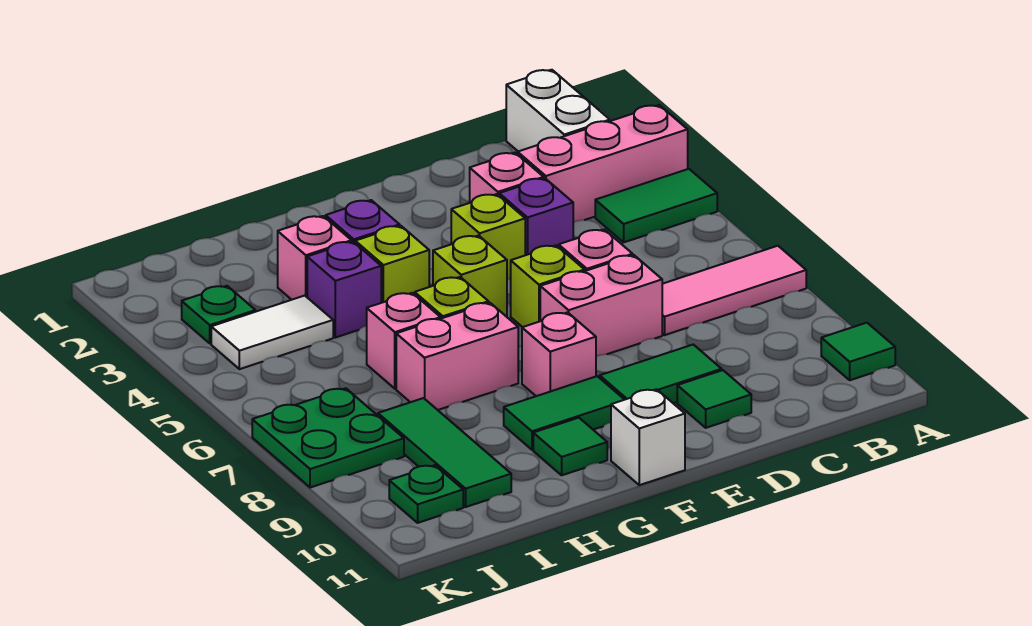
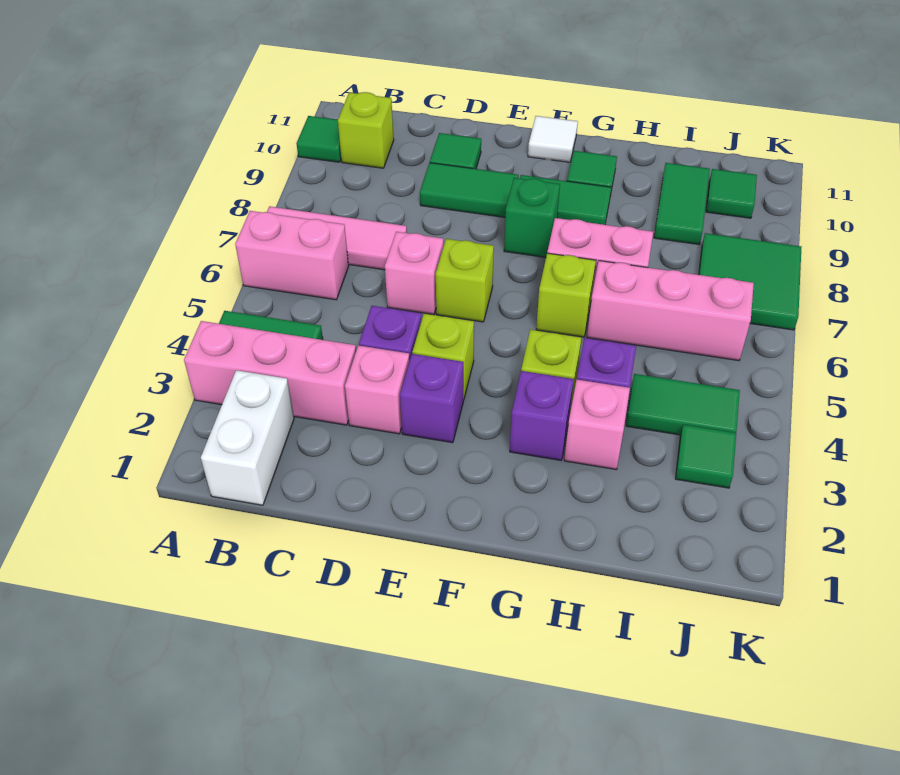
pink 1x2 brick [540,255,662,356] -> pink 1x2 brick moved to [235,211,349,300]
none -> purple 1x1 brick [400,354,463,443]
lime 1x1 brick [433,236,507,317] -> lime 1x1 brick moved to [338,92,394,168]
pink 1x1 brick [522,312,596,396] -> green 1x1 brick [504,178,560,257]
white 1x1 brick [611,389,685,485] -> white 1x1 tile [528,116,578,162]
pink 1x1 brick [367,293,441,389] -> pink 1x3 brick [587,261,754,361]
white 1x2 tile [211,296,333,369] -> green 1x2 tile [626,374,740,435]
green 1x3 tile [378,398,511,507] -> green 1x2 tile [654,163,710,245]
green 1x1 plate [182,286,255,343] -> green 1x1 tile [675,424,736,488]
green 2x2 plate [252,388,404,488] -> green 2x2 tile [699,233,801,330]
green 1x1 plate [389,465,463,523] -> green 1x1 tile [706,169,757,218]

